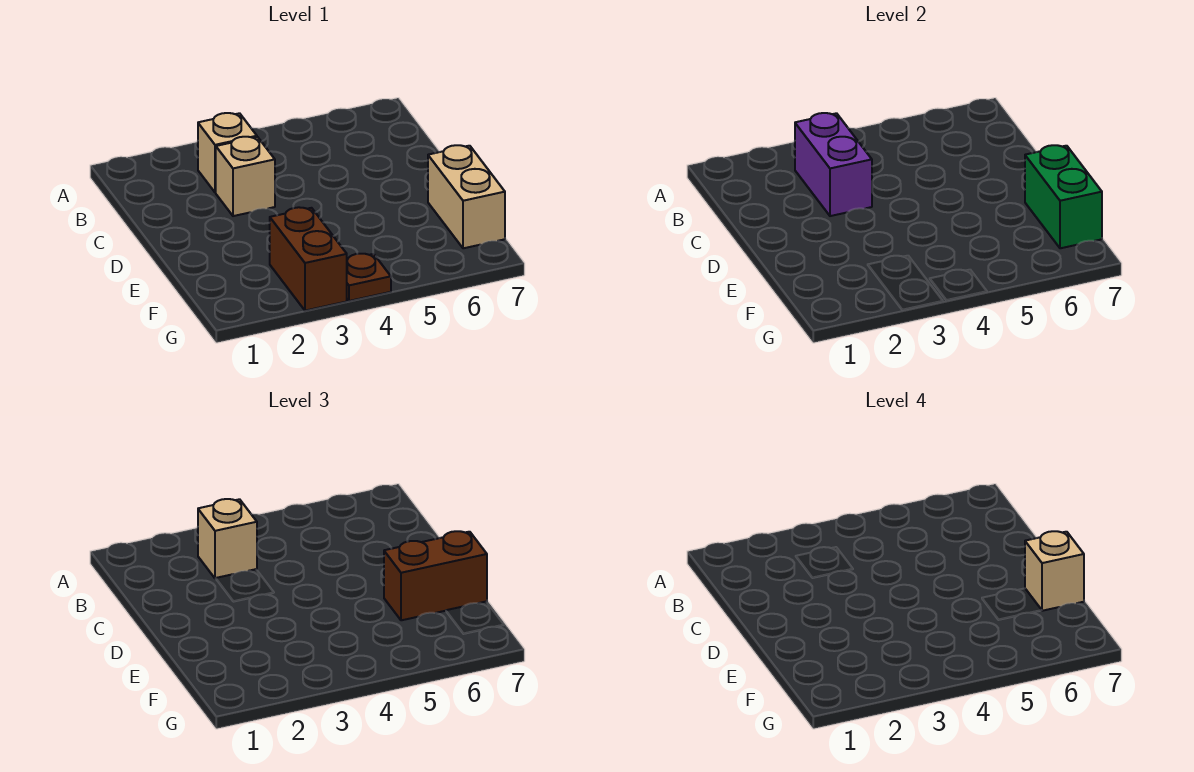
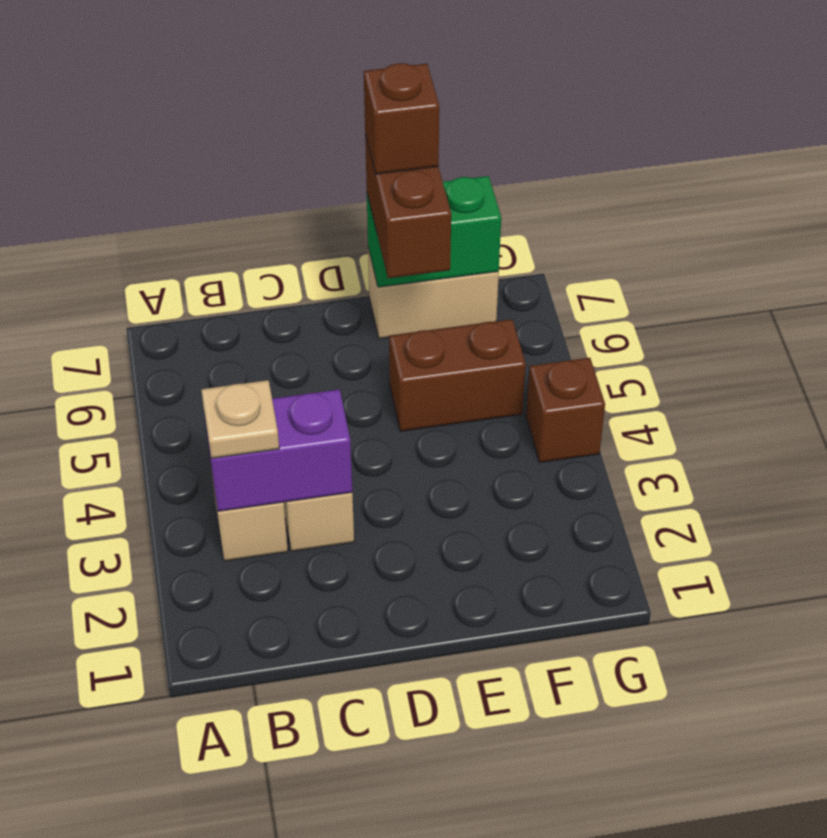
tan 1x1 brick [198,499,257,578] -> tan 1x1 plate [201,380,279,458]
tan 1x1 brick [1025,531,1084,611] -> brown 1x1 brick [364,63,439,174]
brown 1x2 brick [270,207,347,311] -> brown 1x2 brick moved to [389,319,526,431]
brown 1x1 plate [347,254,391,301] -> brown 1x1 brick [526,358,605,462]

